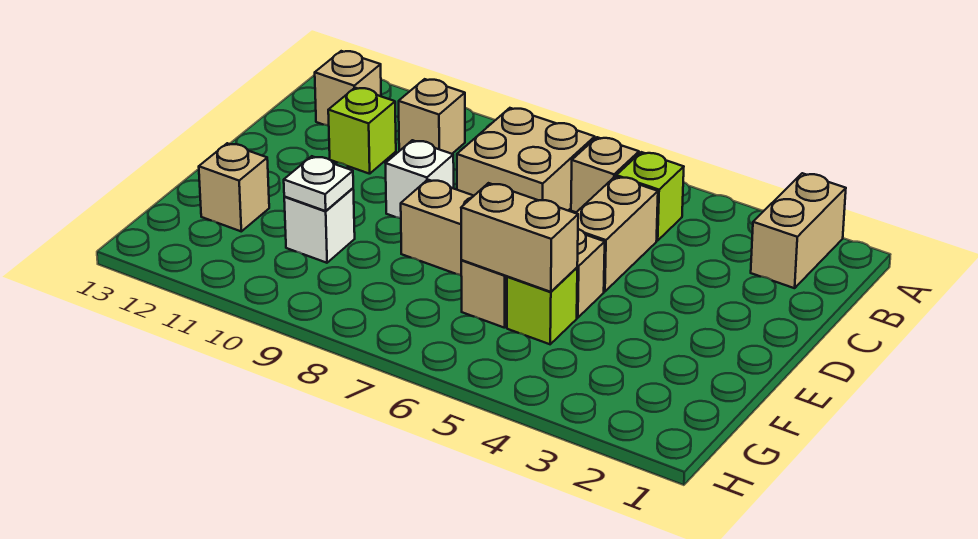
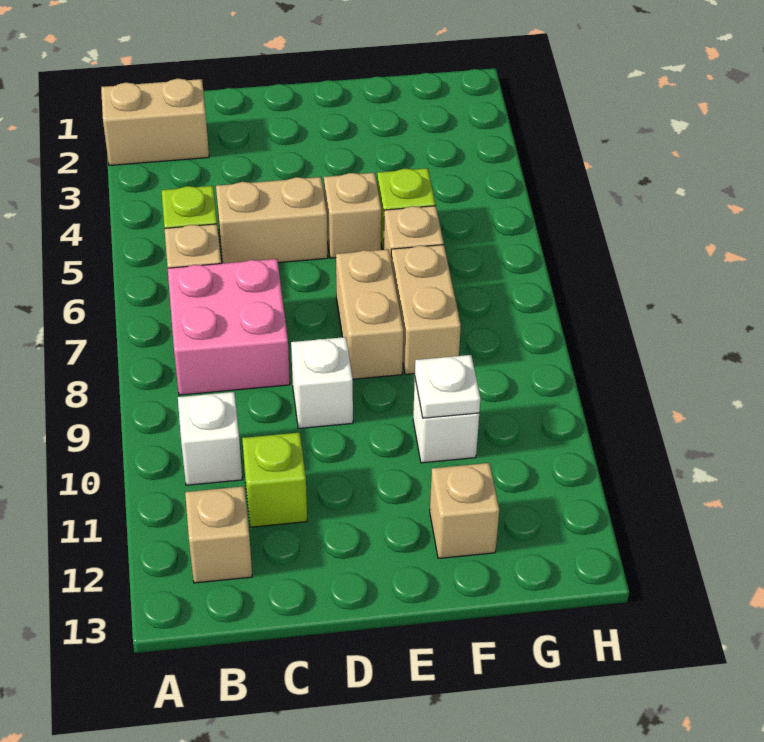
tan 2x2 brick [457,108,595,210] -> pink 2x2 brick [168,259,290,395]
tan 1x1 brick [399,79,465,154] -> white 1x1 brick [178,392,242,485]
tan 1x2 brick [461,183,578,292] -> tan 1x2 brick moved to [391,245,461,374]

